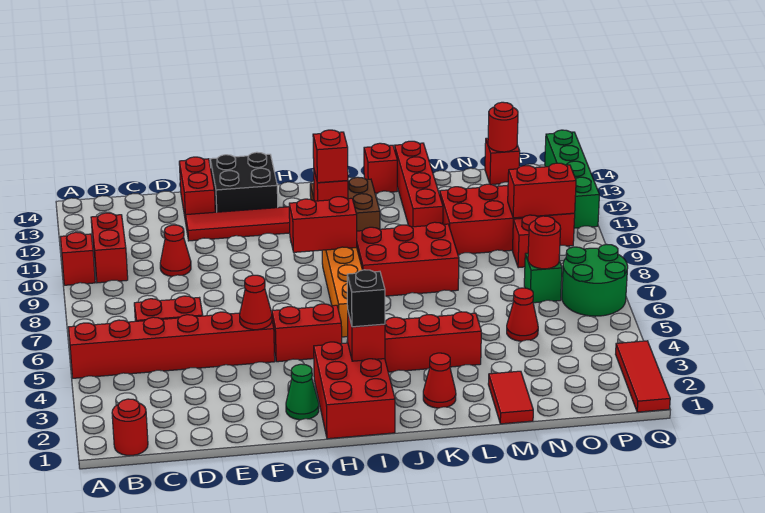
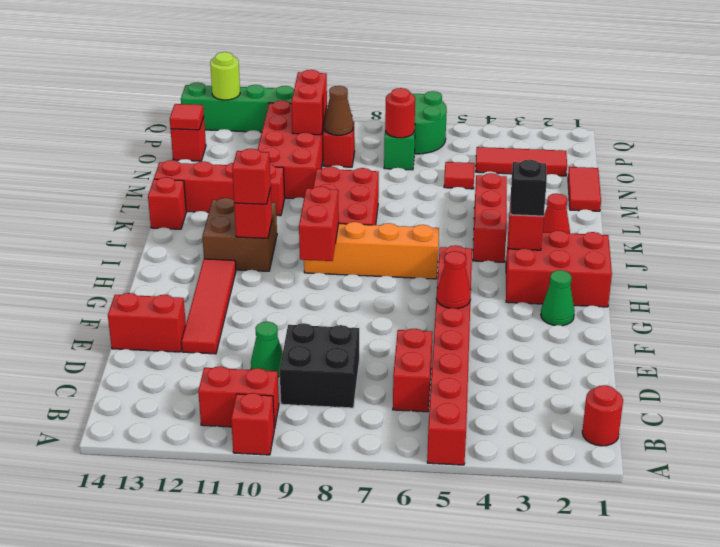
red 1x1 cone [160,225,191,276] -> green 1x1 cone [251,322,283,377]
black 2x2 brick [210,152,278,212] -> black 2x2 brick moved to [280,323,359,408]
red 1x2 tile [488,371,533,424] -> red 1x2 tile turned to [568,167,601,211]
red 1x1 cone [507,288,538,341] -> red 1x1 tile [444,162,475,189]
none -> brown 1x1 cone [324,86,353,135]
red 1x1 round brick [488,102,518,152] -> red 1x1 tile [170,104,204,130]
red 1x3 tile [616,341,670,412] -> red 1x3 tile moved to [476,147,567,176]
none -> lime 1x1 round brick [210,52,240,100]

